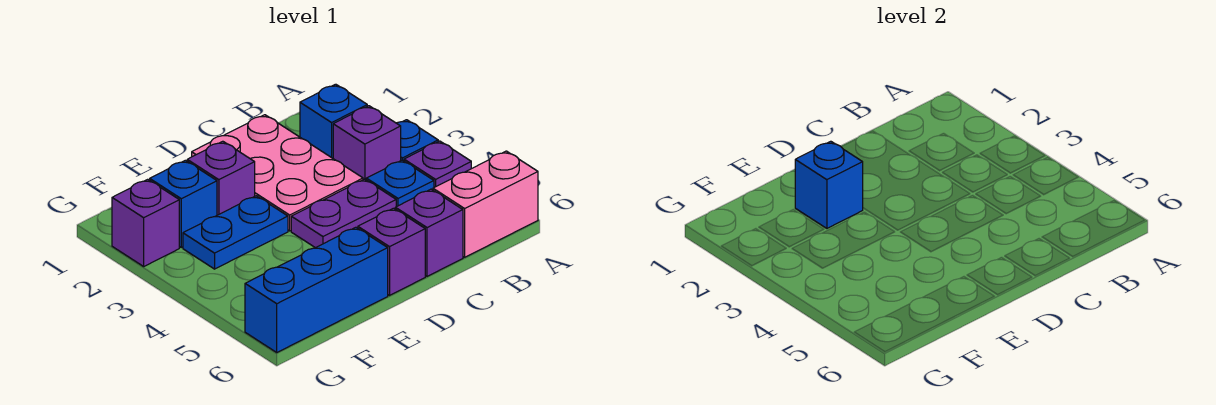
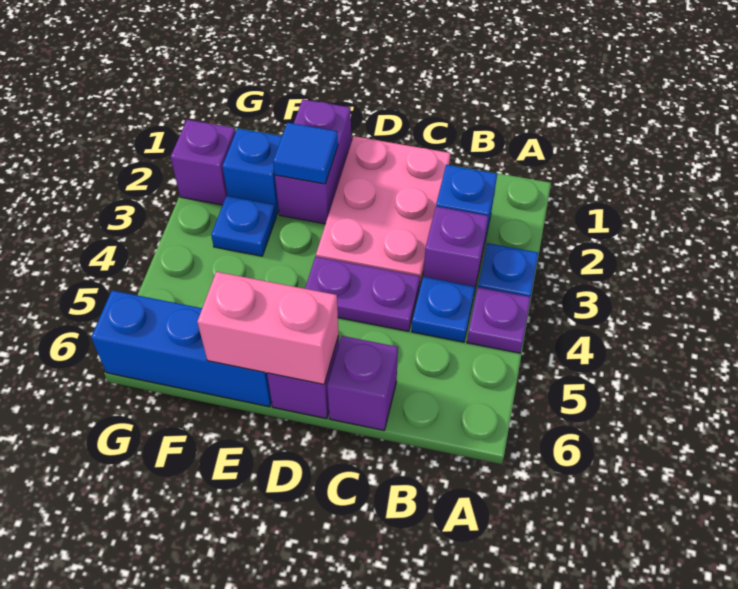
pink 1x2 brick [433,151,538,257] -> pink 1x2 brick moved to [197,272,339,384]
purple 1x1 brick [187,141,255,215] -> purple 1x2 brick [275,99,351,224]
blue 1x1 brick [795,141,863,228] -> blue 1x1 tile [273,123,338,184]
blue 1x2 plate [183,196,288,269] -> blue 1x1 plate [211,196,276,256]

